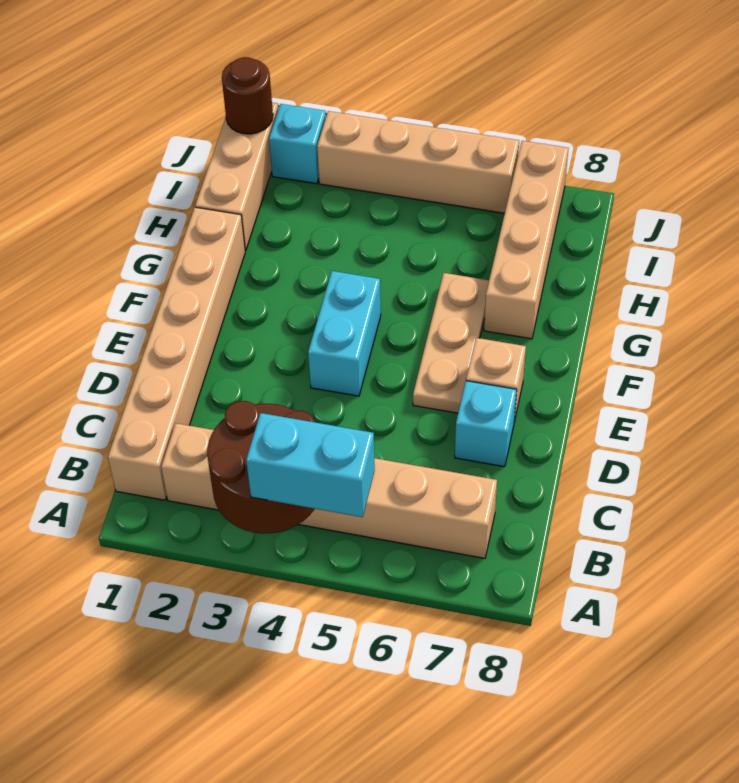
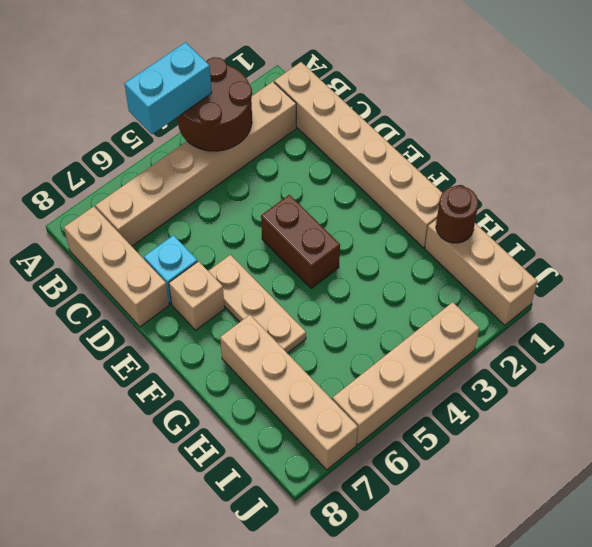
none -> tan 1x3 brick [64,206,169,327]
cyan 1x2 brick [308,271,381,396] -> brown 1x2 brick [261,195,340,288]
brown 1x1 round brick [222,57,273,134] -> brown 1x1 round brick moved to [436,186,478,243]
cyan 1x1 brick [269,104,326,184] -> none

